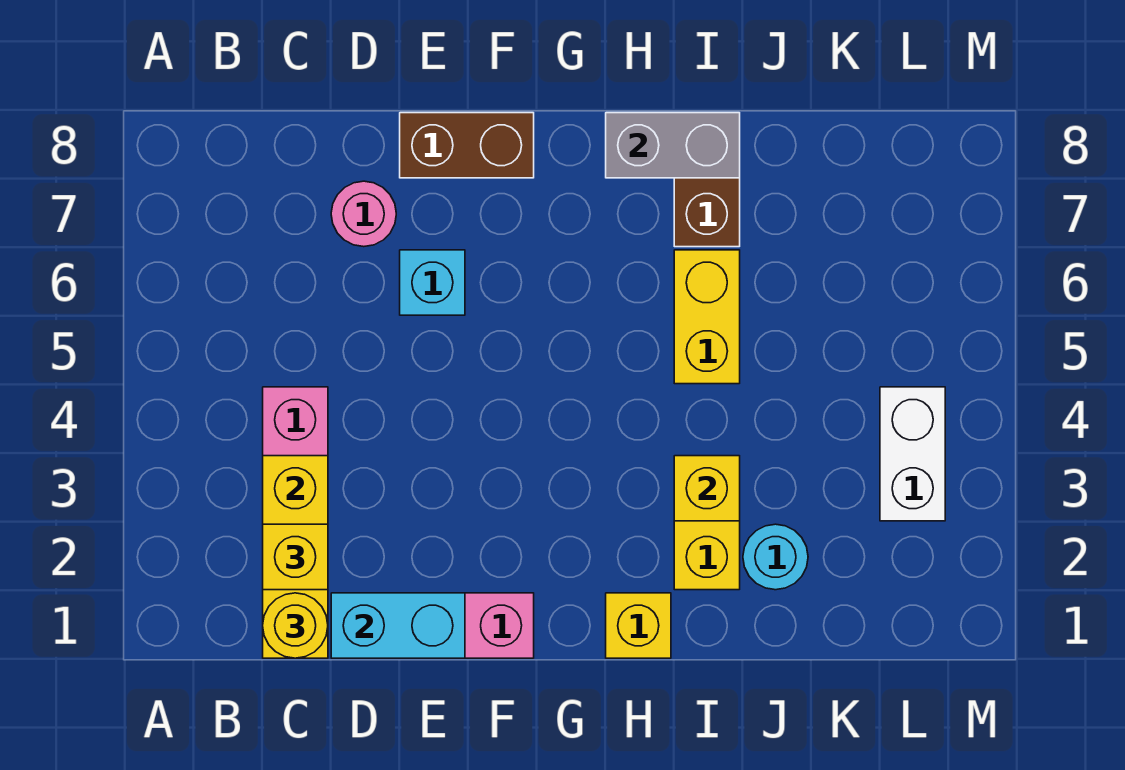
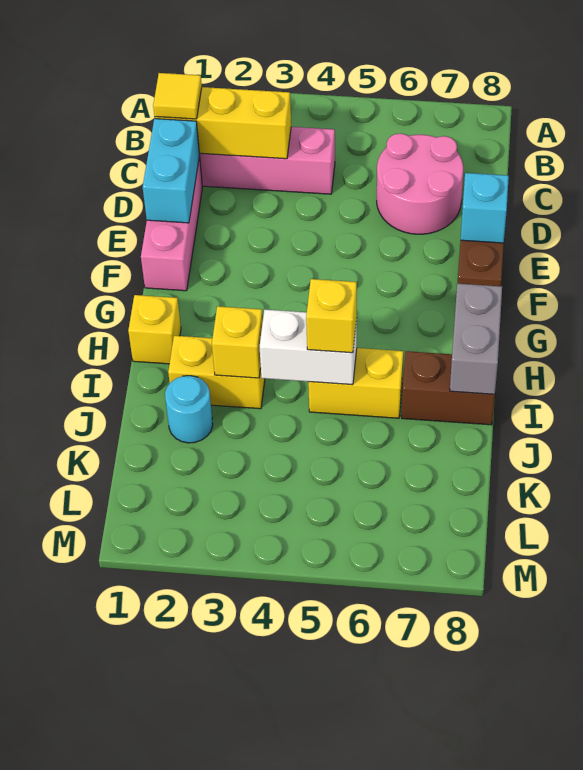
yellow 1x1 round brick [263,593,328,658] -> yellow 1x1 tile [153,73,202,119]
yellow 1x1 brick [263,524,328,590] -> yellow 1x1 brick moved to [306,279,357,353]
pink 1x1 round brick [331,181,396,247] -> pink 2x2 round brick [377,133,463,234]
cyan 1x1 brick [400,250,465,315] -> cyan 1x1 brick moved to [461,173,509,243]
white 1x2 brick [880,387,945,521] -> white 1x2 brick moved to [260,310,357,385]

